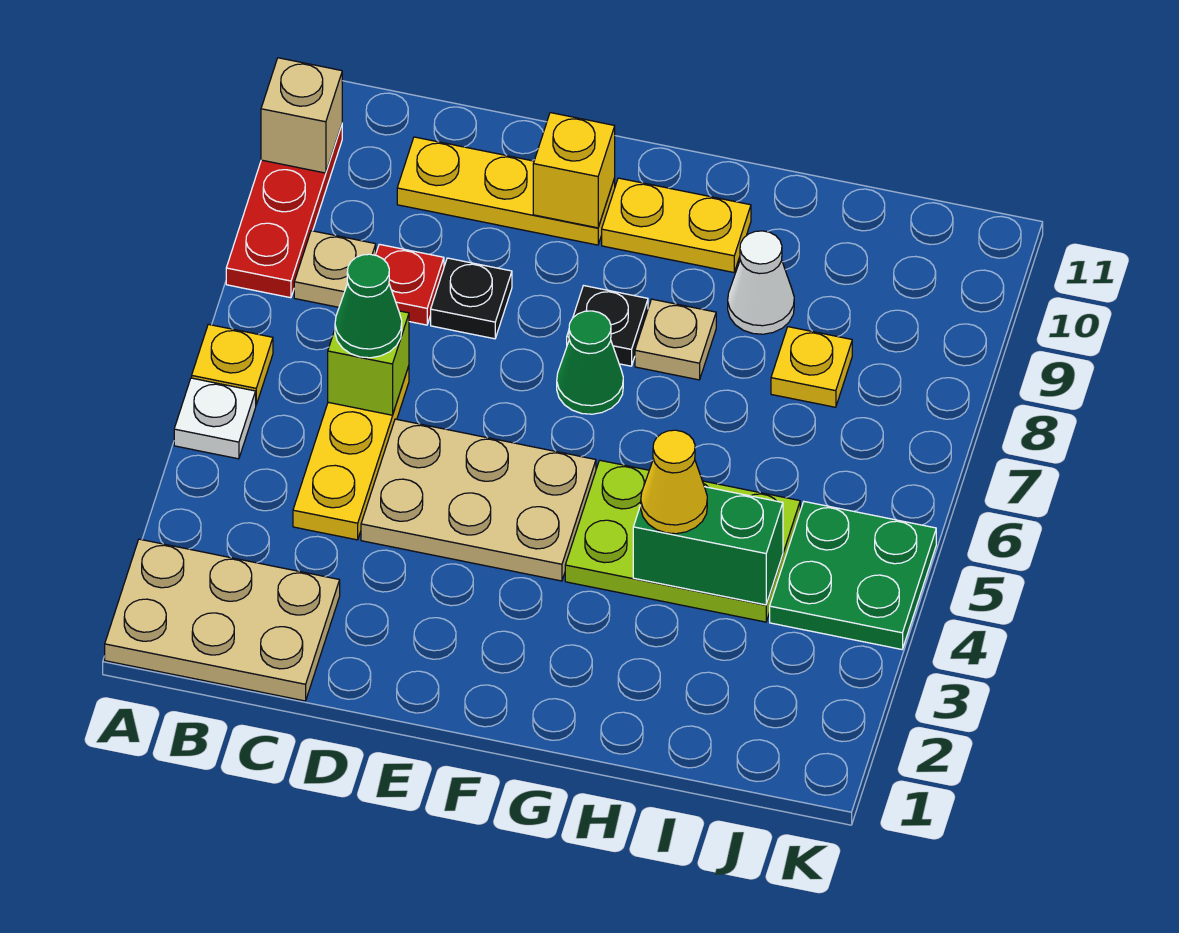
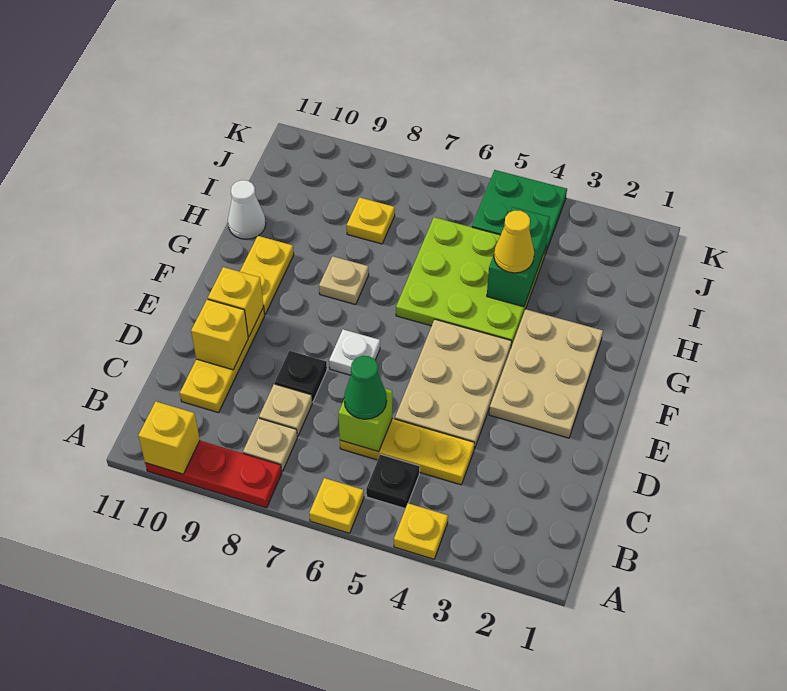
tan 2x3 plate [105,539,340,701] -> tan 2x3 plate moved to [489,309,603,438]
none -> yellow 1x1 plate [394,503,448,559]
white 1x1 plate [174,378,256,459] -> white 1x1 plate moved to [329,329,380,375]
tan 1x1 brick [261,58,342,173] -> yellow 1x1 brick [138,402,200,474]
red 1x1 plate [376,244,444,325] -> tan 1x1 plate [259,384,312,436]
none -> yellow 1x1 brick [191,299,248,370]
green 1x1 cone [557,311,623,414] -> none
black 1x1 plate [567,286,648,366] -> black 1x1 plate moved to [366,454,420,509]
lime 2x3 plate [565,460,800,622] -> lime 3x3 plate [396,217,546,347]
white 1x1 cone [728,231,794,334] -> white 1x1 cone moved to [228,180,266,239]

